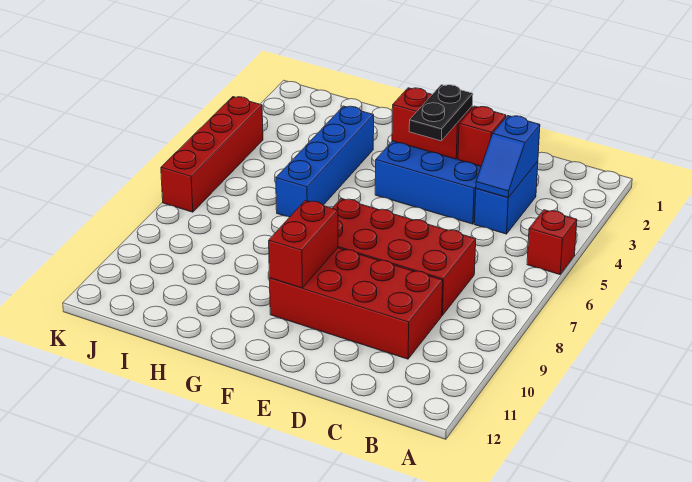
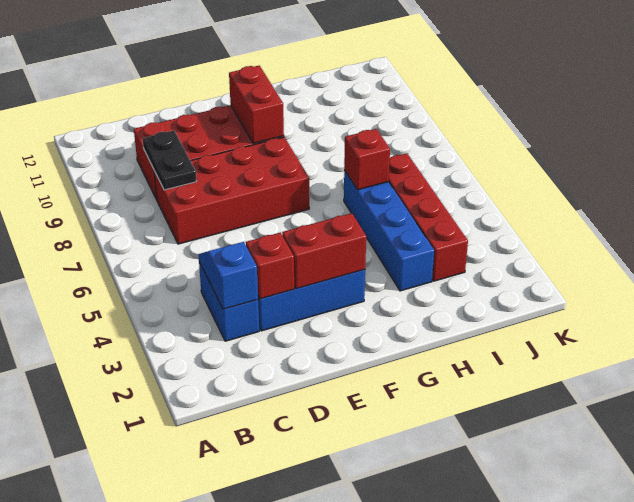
red 1x1 brick [527,210,577,275] -> red 1x1 brick moved to [344,129,390,190]
black 1x2 plate [409,85,473,141] -> black 1x2 plate moved to [143,131,196,190]
red 1x4 brick [161,97,263,212] -> red 1x4 brick moved to [389,154,468,281]

